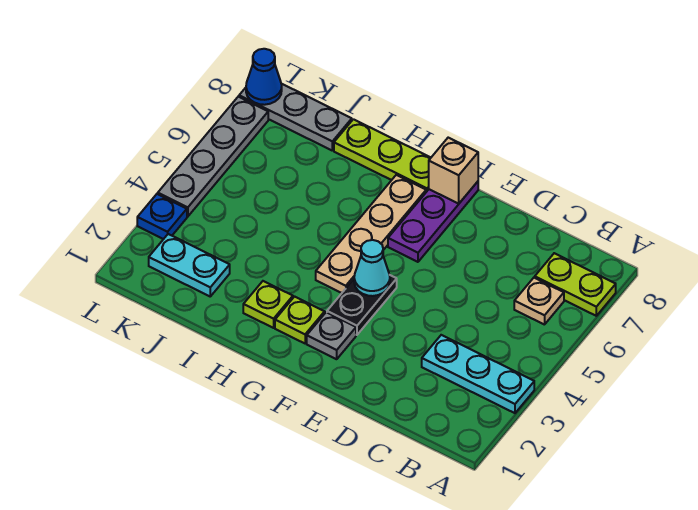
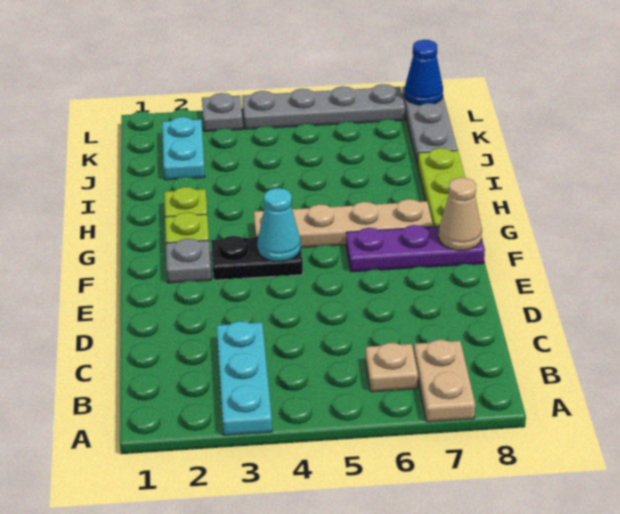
lime 1x2 plate [535,253,616,316] -> tan 1x2 plate [414,340,475,422]
tan 1x1 brick [429,138,478,204] -> tan 1x1 cone [439,177,482,250]
blue 1x1 plate [137,194,187,239] -> grey 1x1 plate [202,93,243,132]

